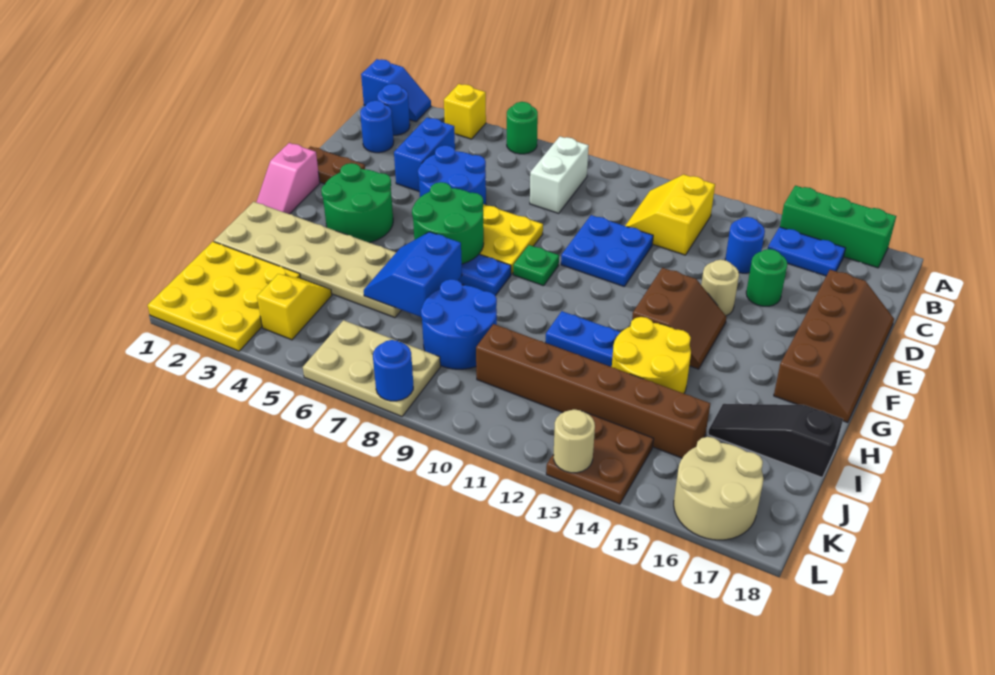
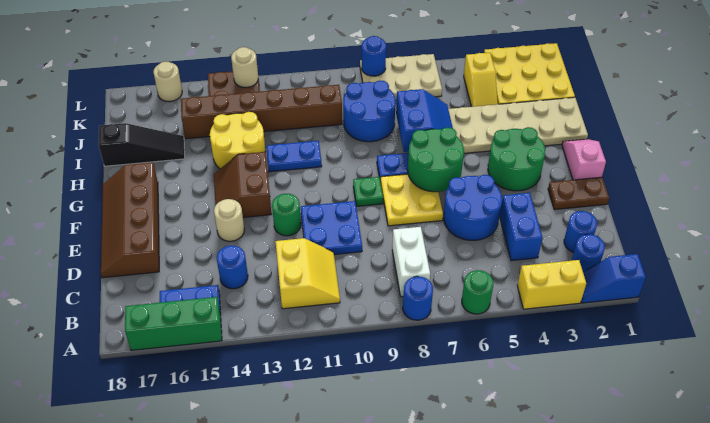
yellow 1x1 brick [444,84,486,139] -> yellow 1x2 brick [517,260,586,309]
none -> blue 1x1 round brick [403,276,433,320]
green 1x1 round brick [746,249,787,306] -> green 1x1 round brick moved to [272,194,301,236]
tan 2x2 round brick [674,437,763,540] -> tan 1x1 round brick [153,61,182,102]

